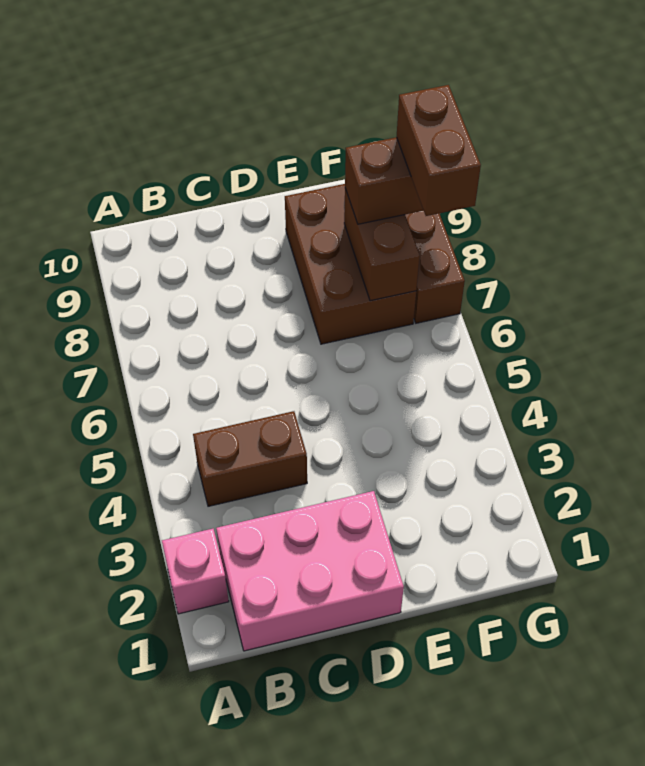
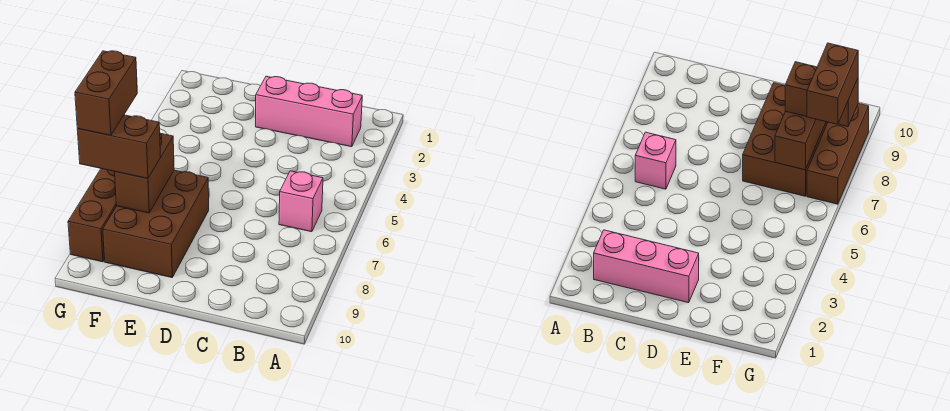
pink 1x1 brick [162,529,229,614] -> pink 1x1 brick moved to [279,171,323,232]
pink 2x3 brick [216,491,404,651] -> pink 1x3 brick [256,76,362,147]
brown 1x2 brick [193,411,307,506] -> none

